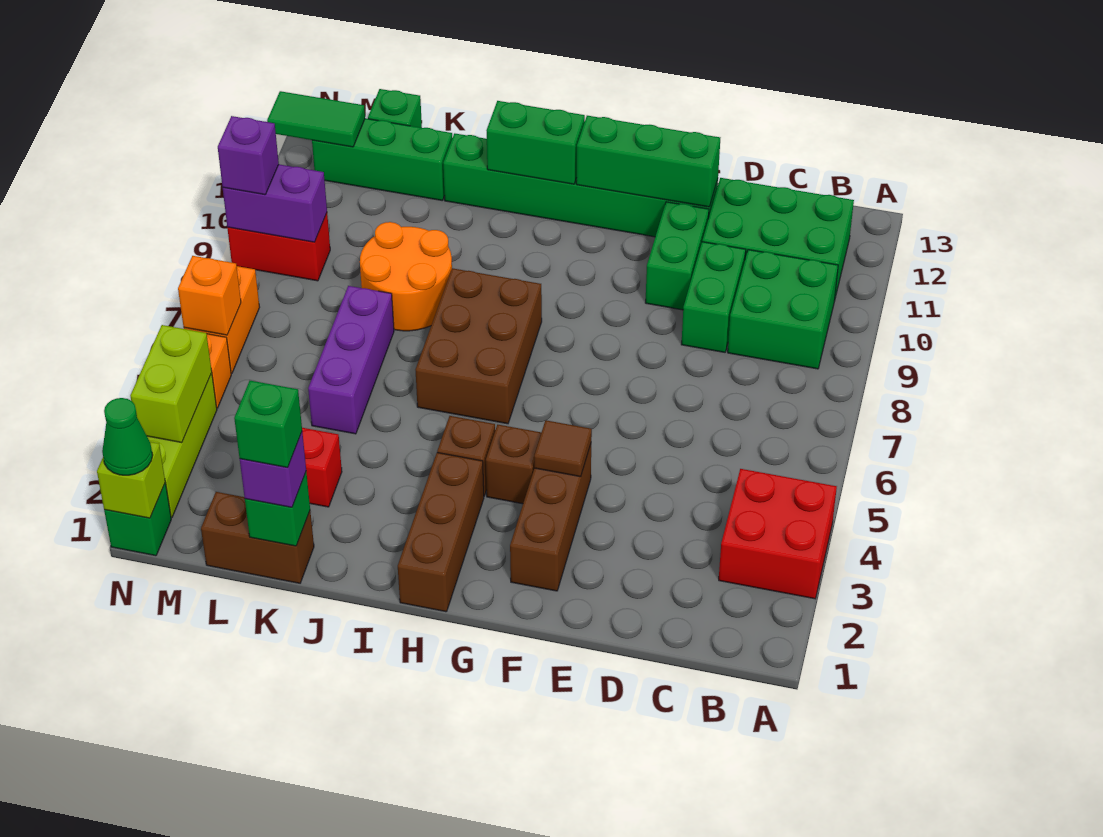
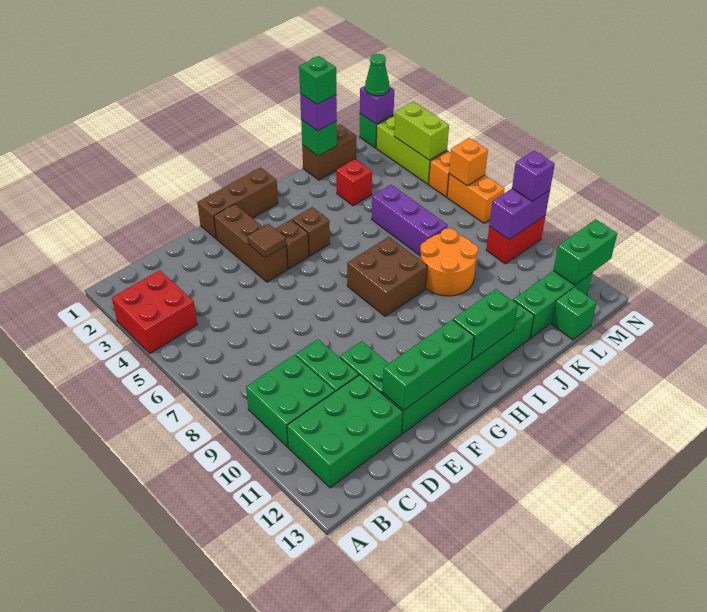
brown 1x3 brick [398,453,484,612] -> brown 1x3 brick turned to [197,168,278,239]
brown 2x3 brick [416,268,542,424] -> brown 2x2 brick [347,237,427,316]
green 1x2 tile [267,91,365,147] -> green 1x2 brick [553,219,617,285]
lime 1x1 brick [97,442,165,518] -> purple 1x1 brick [360,86,394,124]

